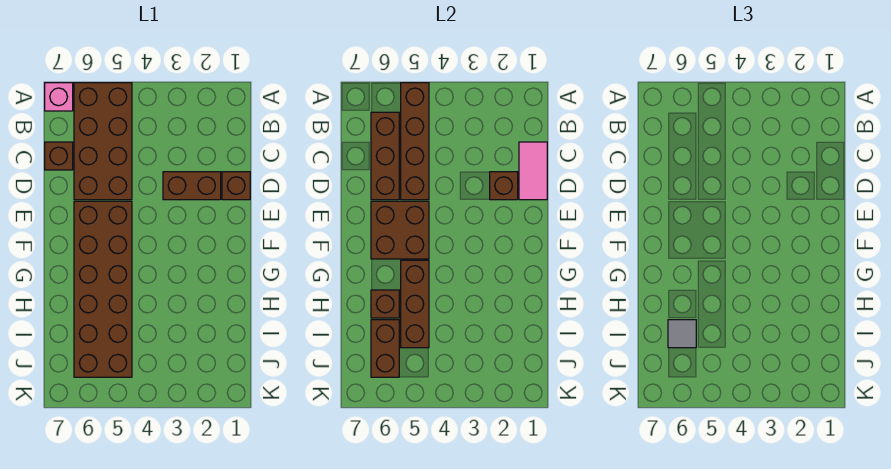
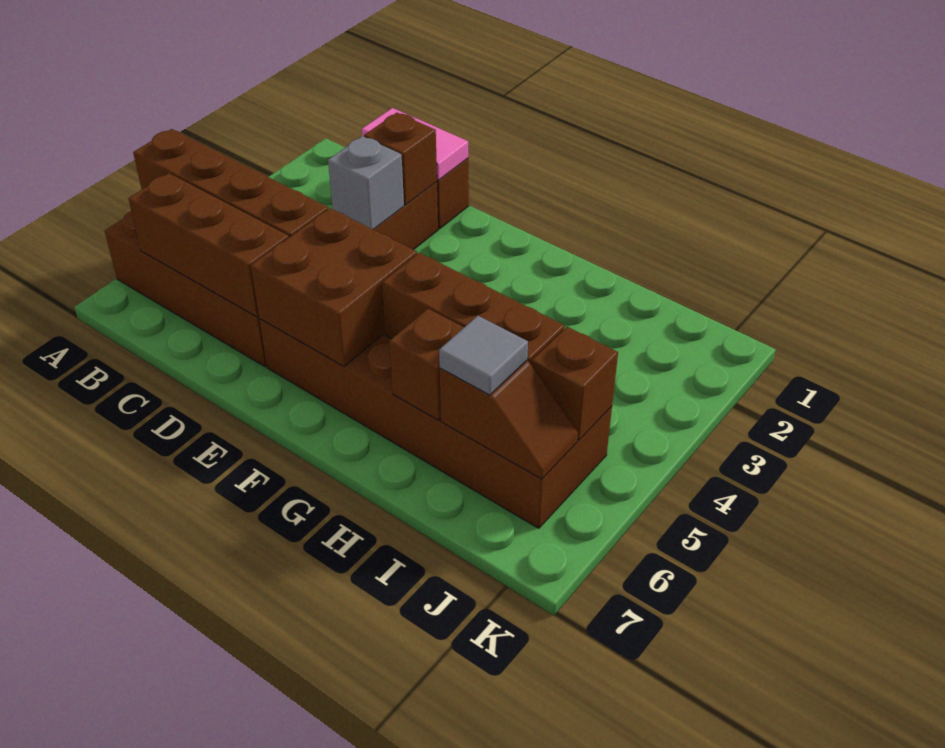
pink 1x1 brick [45,83,73,111] -> none
brown 1x1 brick [45,142,73,170] -> brown 1x1 brick moved to [532,327,618,440]
none -> grey 1x1 brick [328,136,404,229]
brown 1x2 brick [371,320,399,377] -> brown 1x2 slope [440,360,578,479]

